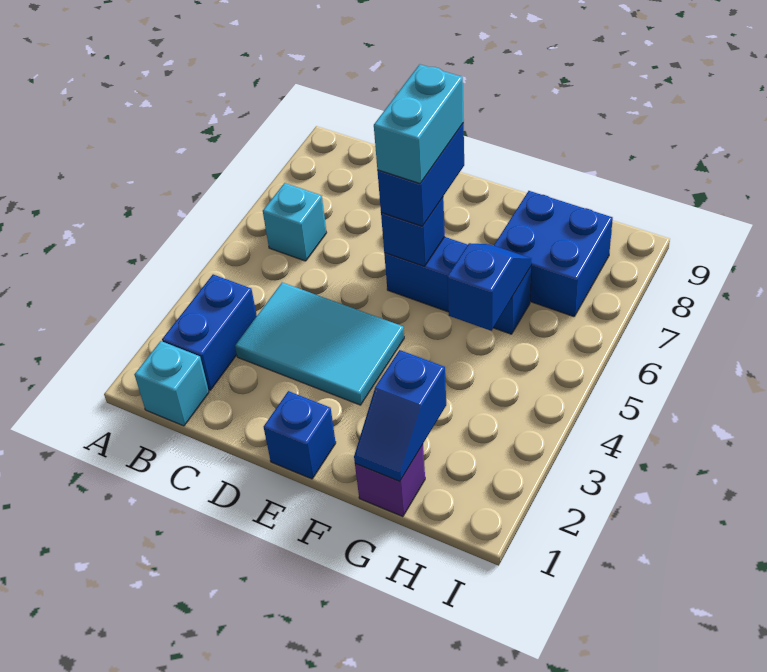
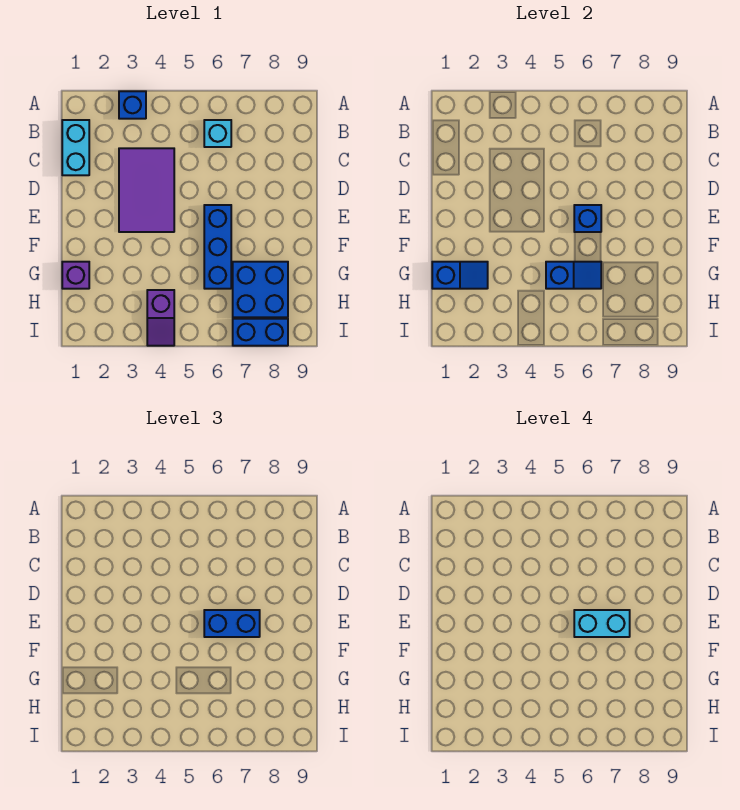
cyan 1x1 brick [134,341,209,426] -> cyan 1x2 brick [62,120,89,175]
blue 1x2 brick [162,274,257,390] -> blue 1x2 brick moved to [233,319,288,346]
cyan 2x3 tile [235,282,404,405] -> purple 2x3 tile [119,148,174,232]
blue 1x1 brick [264,391,336,479] -> blue 1x1 brick moved to [119,91,146,119]
blue 1x2 slope [354,350,446,482] -> blue 1x2 slope turned to [432,262,488,289]
none -> purple 1x2 slope [147,290,174,346]

